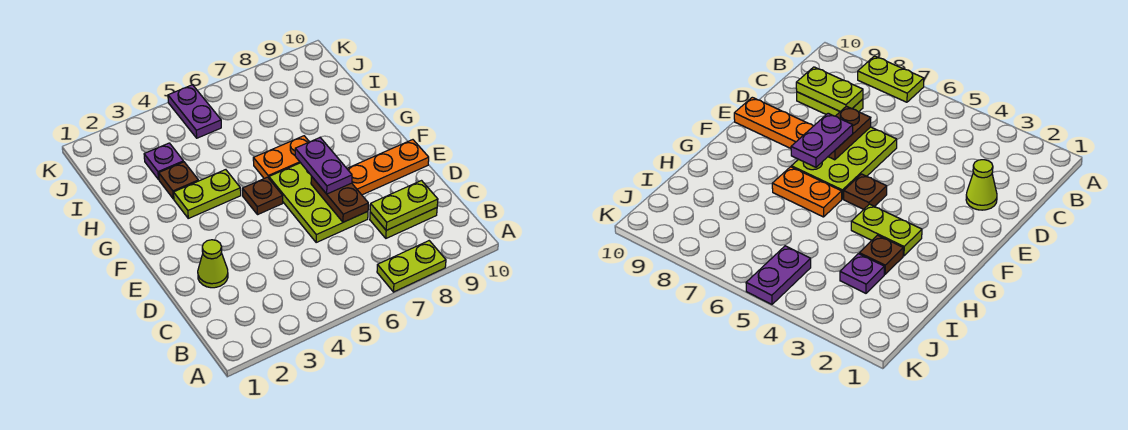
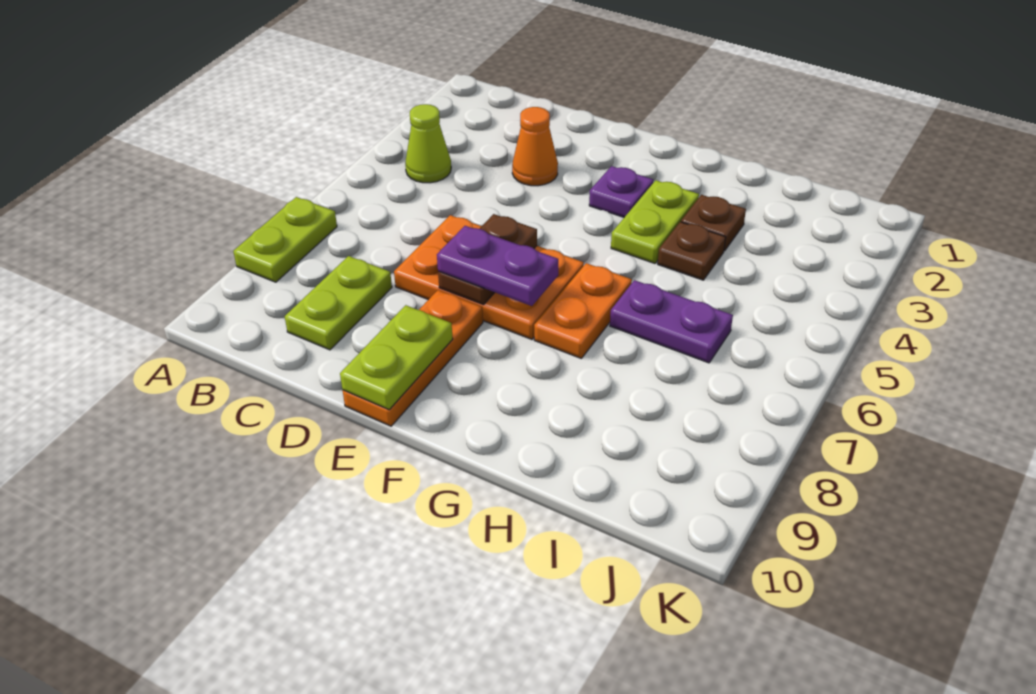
lime 1x2 plate [370,181,438,230] -> lime 1x2 plate moved to [340,305,453,410]
lime 1x1 cone [198,240,228,288] -> lime 1x1 cone moved to [405,104,451,183]
none -> orange 1x1 cone [512,107,558,186]
lime 2x3 plate [269,163,368,242] -> orange 2x3 plate [394,215,584,339]
brown 1x2 plate [311,176,368,222] -> brown 1x2 plate turned to [438,214,537,305]
brown 1x1 plate [242,177,283,215] -> brown 1x1 plate moved to [658,222,726,280]
purple 1x1 plate [144,143,184,179] -> purple 1x1 plate moved to [589,166,653,217]
purple 1x2 plate [168,85,221,138] -> purple 1x2 plate moved to [610,280,733,363]

